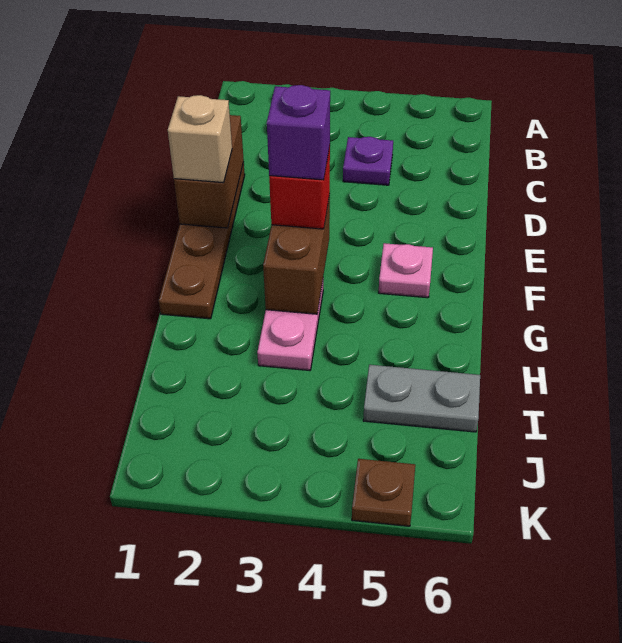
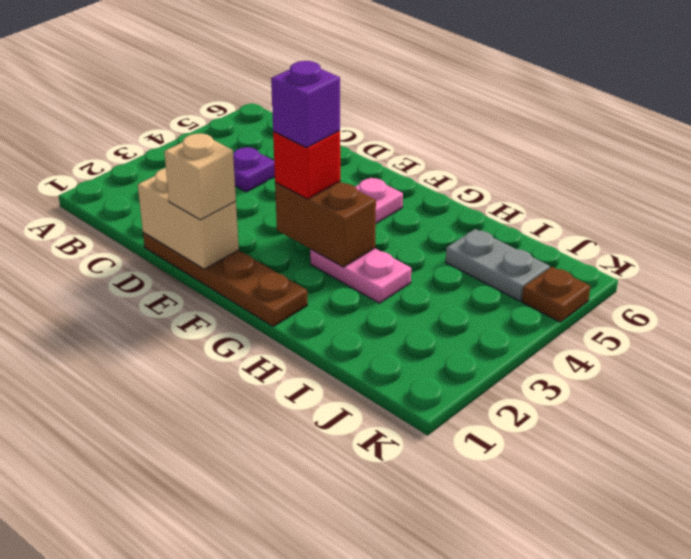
brown 1x2 brick [174,115,244,228] -> tan 1x2 brick [138,168,239,269]
grey 1x2 plate [363,365,480,432] -> grey 1x2 plate turned to [446,229,550,301]

